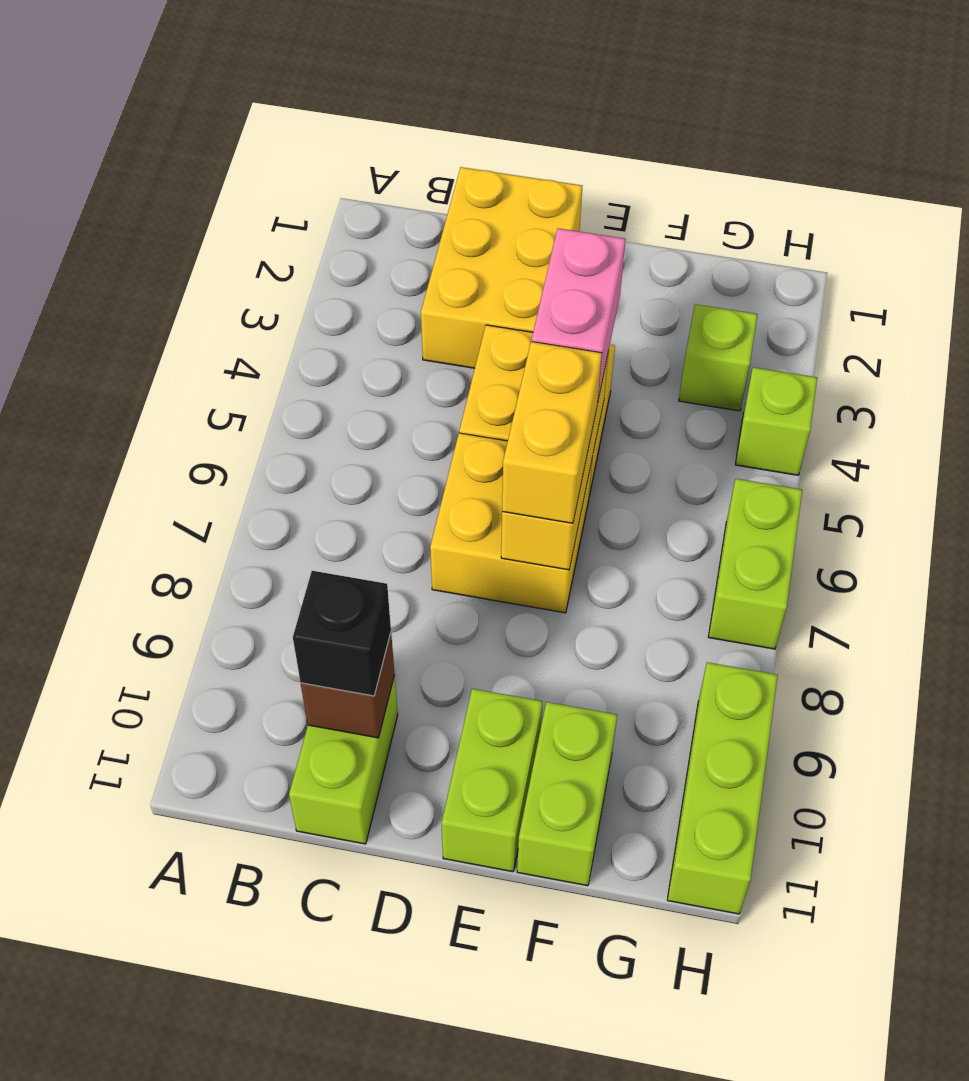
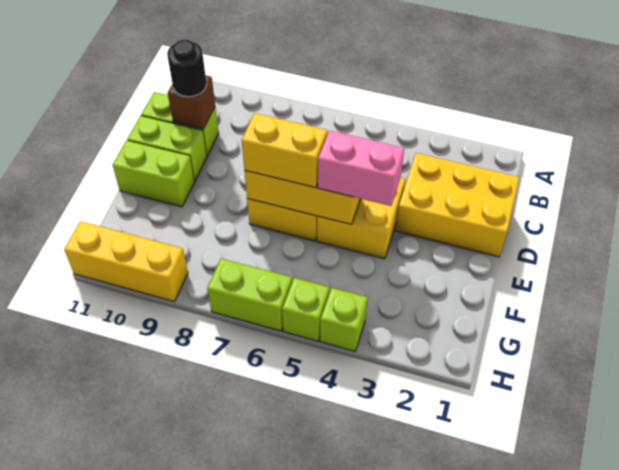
black 1x1 brick [293,571,391,696] -> black 1x1 round brick [167,40,207,97]
lime 1x2 brick [517,702,617,886] -> lime 1x2 brick moved to [127,116,207,181]
lime 1x1 brick [679,304,758,411] -> lime 1x1 brick moved to [282,278,330,341]
lime 1x3 brick [667,662,778,914] -> yellow 1x3 brick [64,221,188,302]

